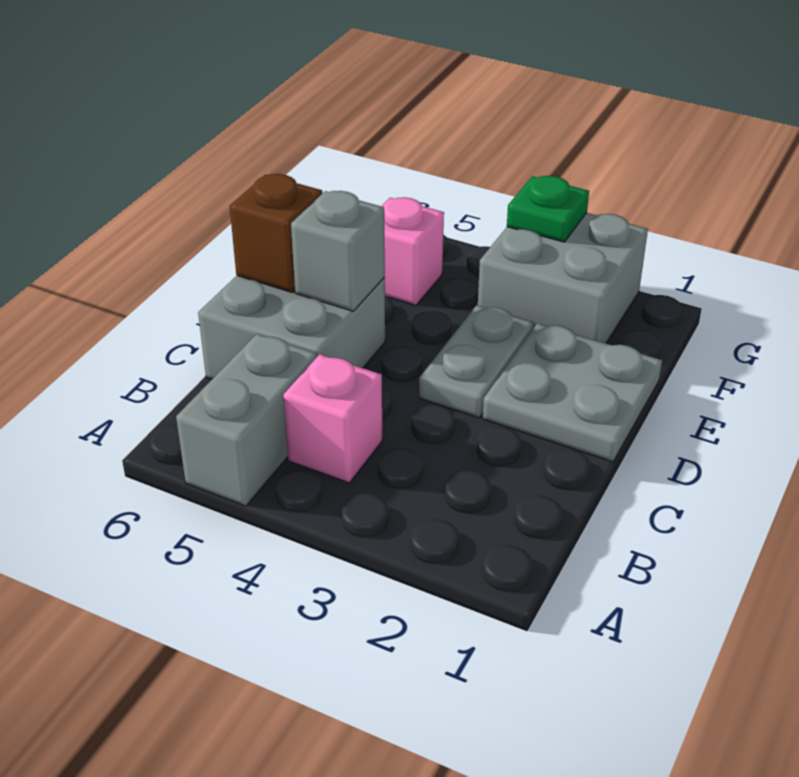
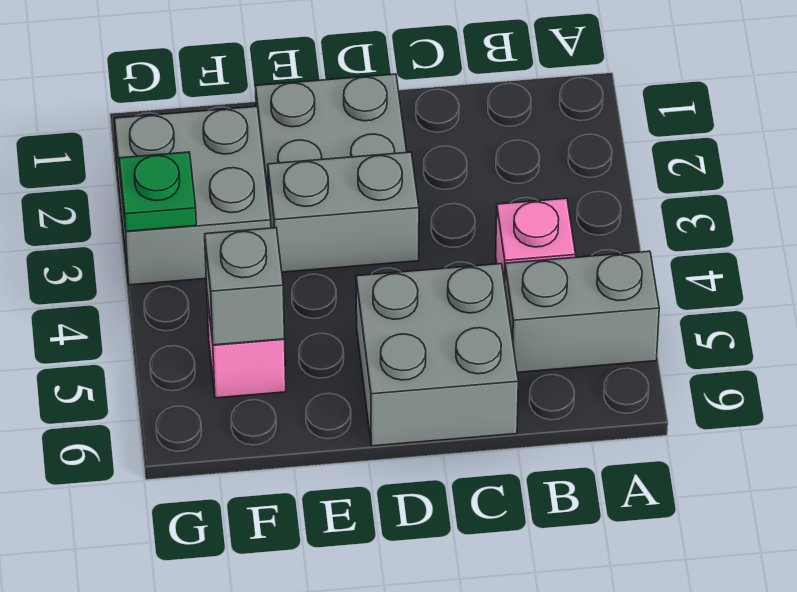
grey 1x2 plate [419,305,534,418] -> grey 1x2 brick [268,152,419,272]
grey 1x1 brick [291,191,385,311] -> grey 1x1 brick moved to [205,228,285,345]
brown 1x1 brick [230,174,322,292] -> none

